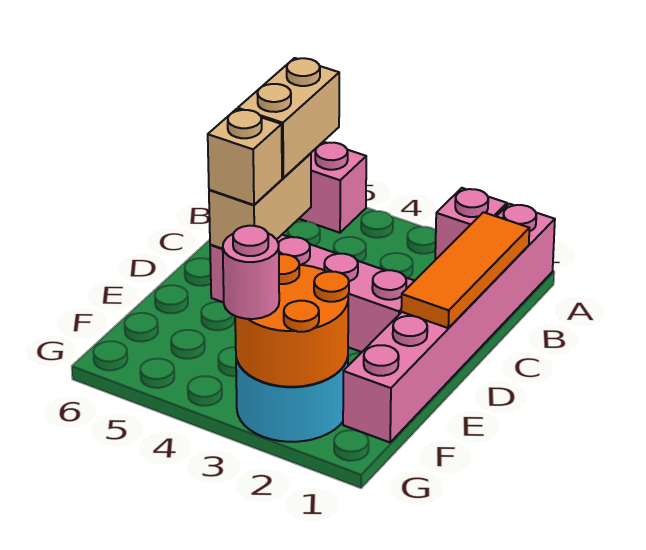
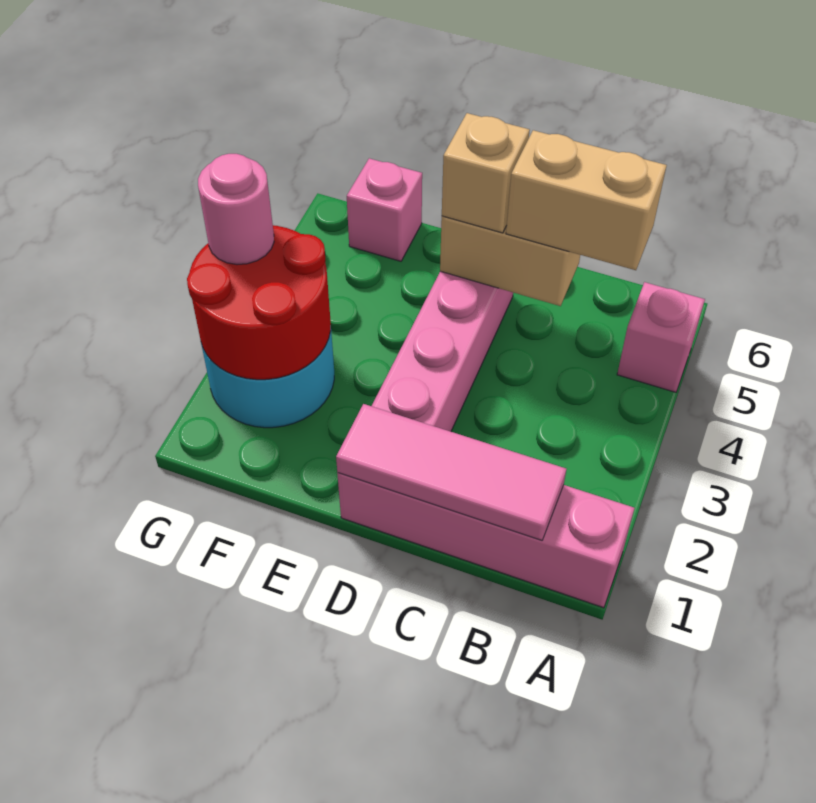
pink 1x6 brick [343,204,555,442] -> pink 1x4 brick [337,473,634,608]
pink 1x1 brick [435,188,507,260] -> pink 1x1 brick moved to [347,158,422,261]
orange 1x3 tile [401,212,529,328] -> pink 1x3 tile [336,404,566,540]
orange 2x2 round brick [235,254,349,387] -> red 2x2 round brick [187,225,331,380]

